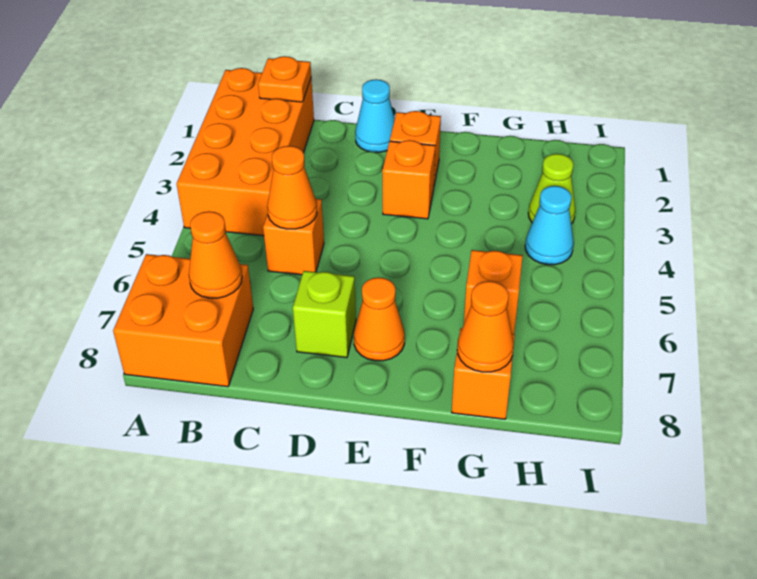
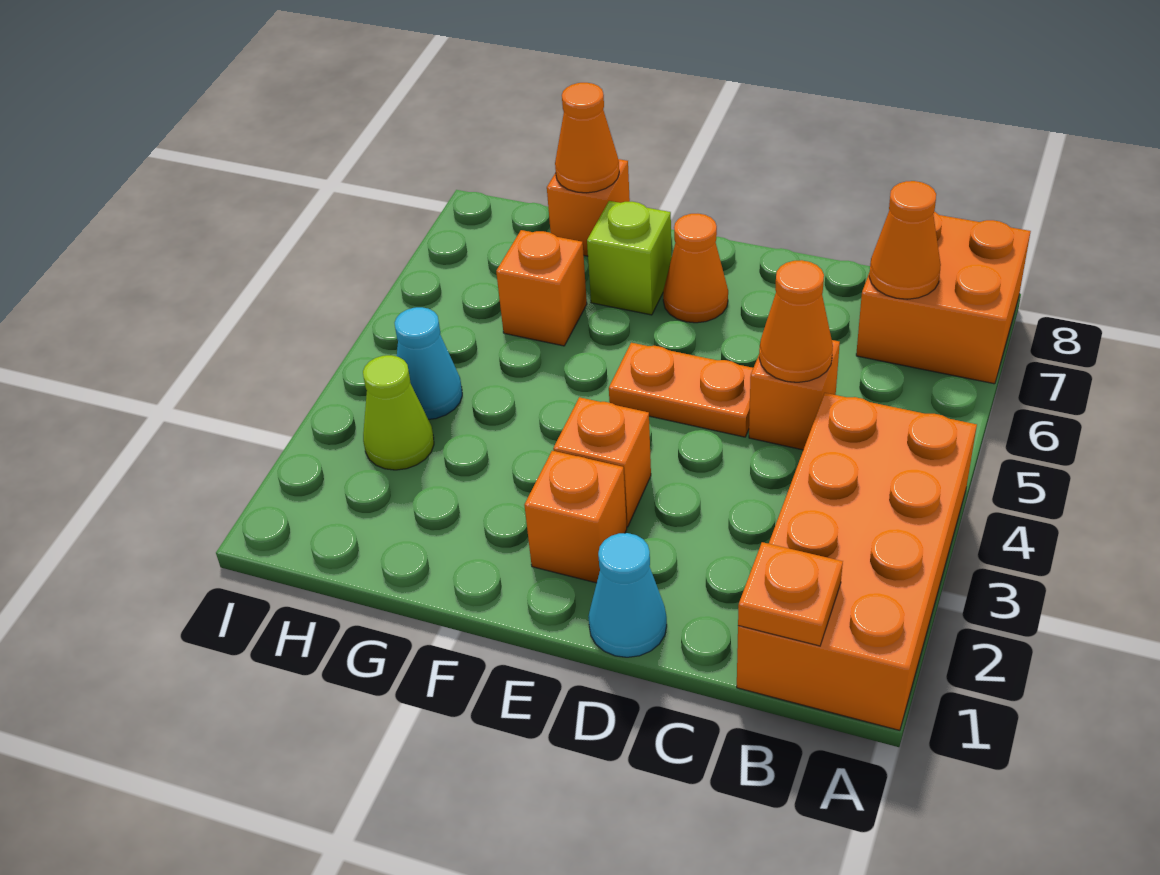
none -> orange 1x2 plate [609,343,753,437]
lime 1x1 brick [293,271,356,358] -> lime 1x1 brick moved to [587,201,672,315]

